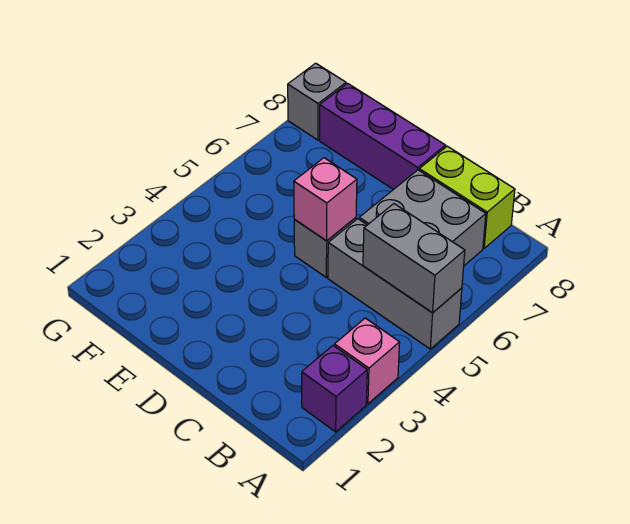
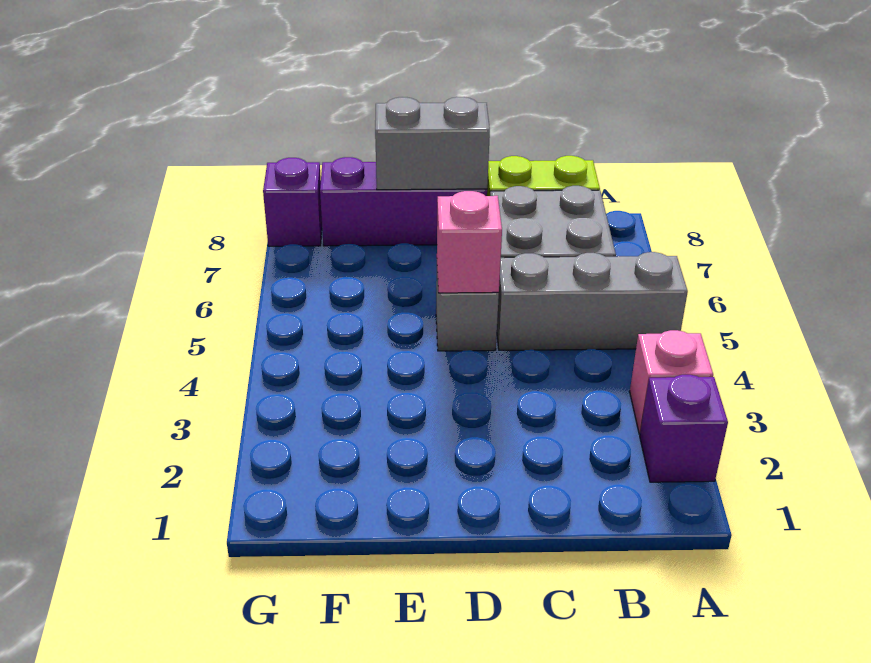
grey 1x2 brick [363,204,465,313] -> grey 1x2 brick moved to [375,97,490,190]
grey 1x1 brick [288,63,346,140] -> purple 1x1 brick [263,158,322,246]

